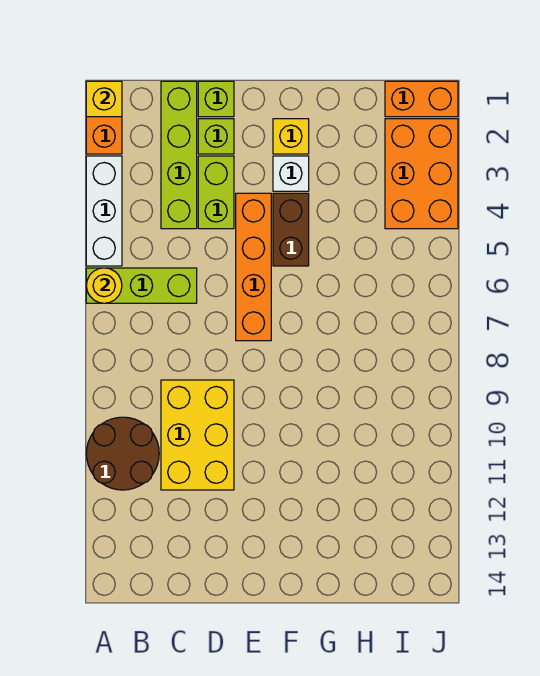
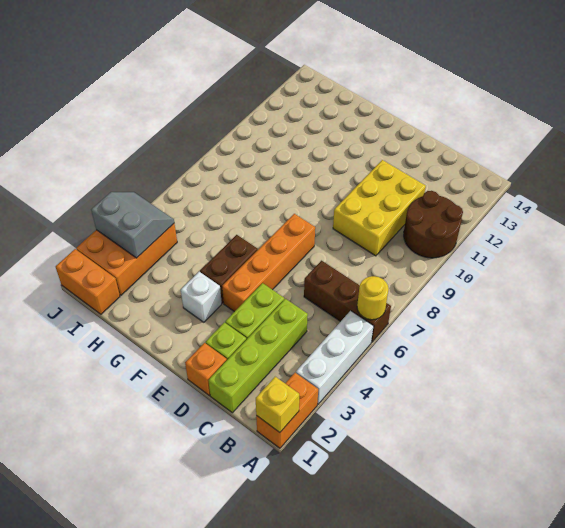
lime 1x3 brick [86,268,197,303] -> brown 1x3 brick [304,261,391,342]
lime 1x1 brick [198,81,234,117] -> orange 1x1 brick [185,343,227,395]
yellow 1x1 brick [273,119,309,154] -> none
none -> grey 2x2 slope [91,192,174,258]

